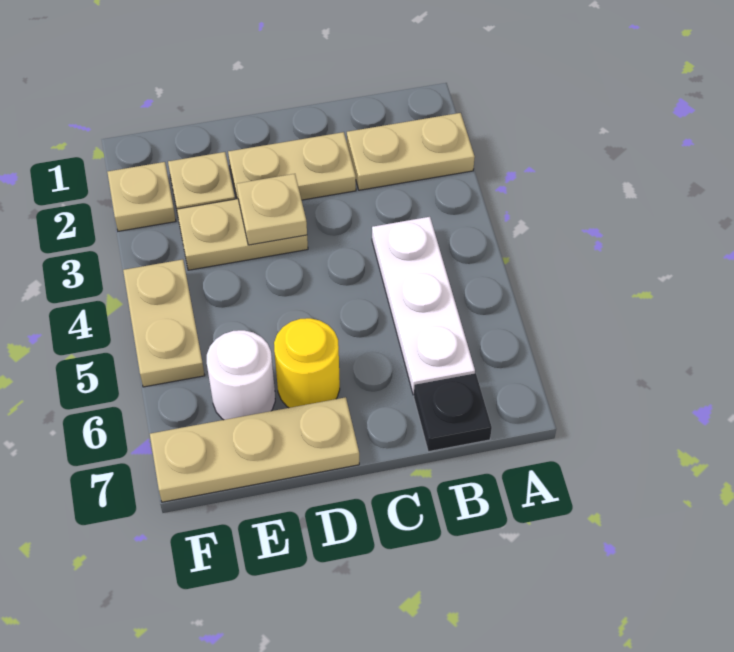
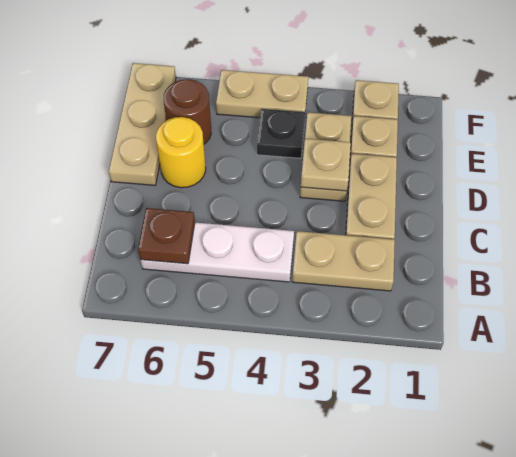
tan 1x2 plate [347,113,475,190] -> tan 1x2 plate turned to [292,231,395,291]
none -> brown 1x1 plate [138,208,195,264]
black 1x1 plate [414,373,492,452] -> black 1x1 plate moved to [257,109,305,158]
white 1x1 round brick [207,330,275,420] -> brown 1x1 round brick [164,79,211,144]

